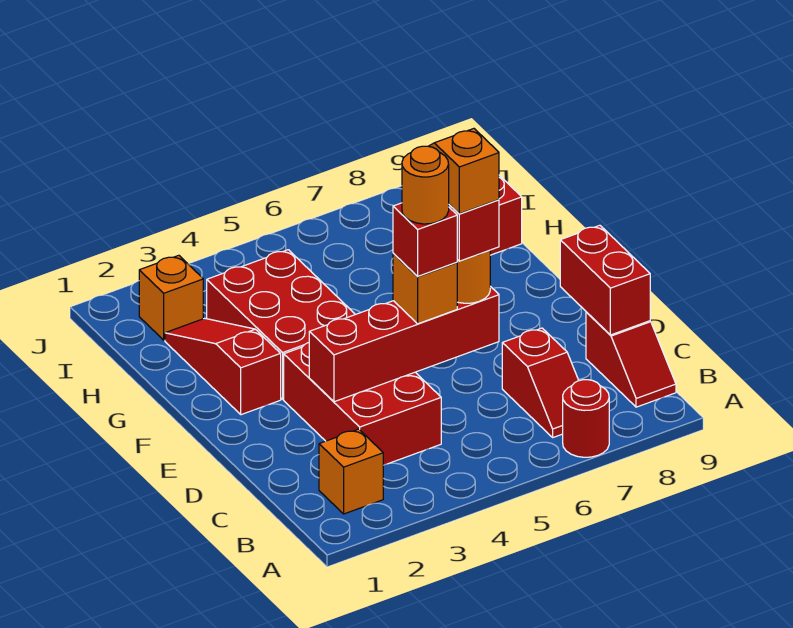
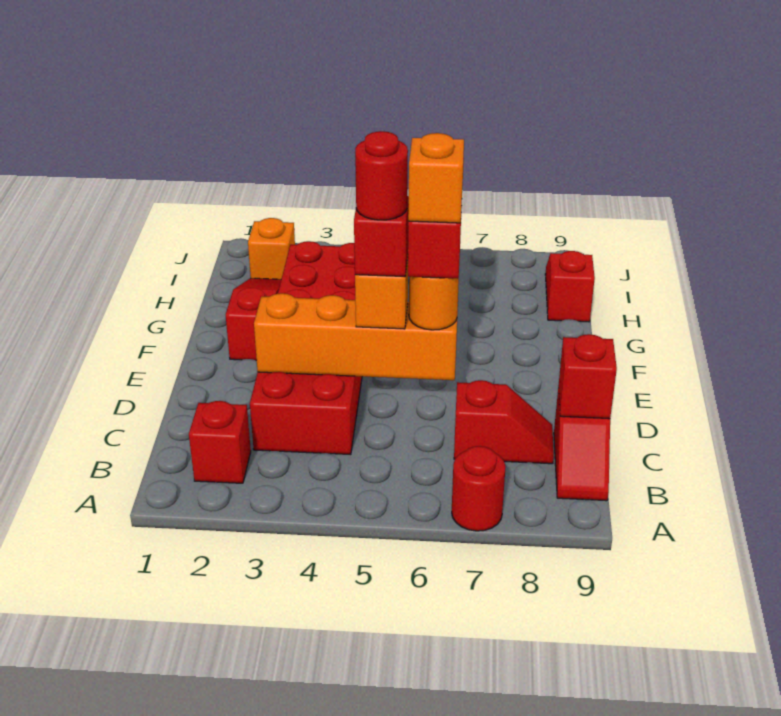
orange 1x1 brick [319,429,383,514] -> red 1x1 brick [189,401,251,483]
red 1x2 slope [502,328,579,437] -> red 1x2 slope turned to [454,380,554,464]
red 1x2 brick [560,225,650,335] -> red 1x1 brick [558,334,617,419]
red 1x4 brick [309,286,499,402] -> orange 1x4 brick [254,293,458,380]
orange 1x1 round brick [402,146,449,224] -> red 1x1 round brick [355,131,408,220]

